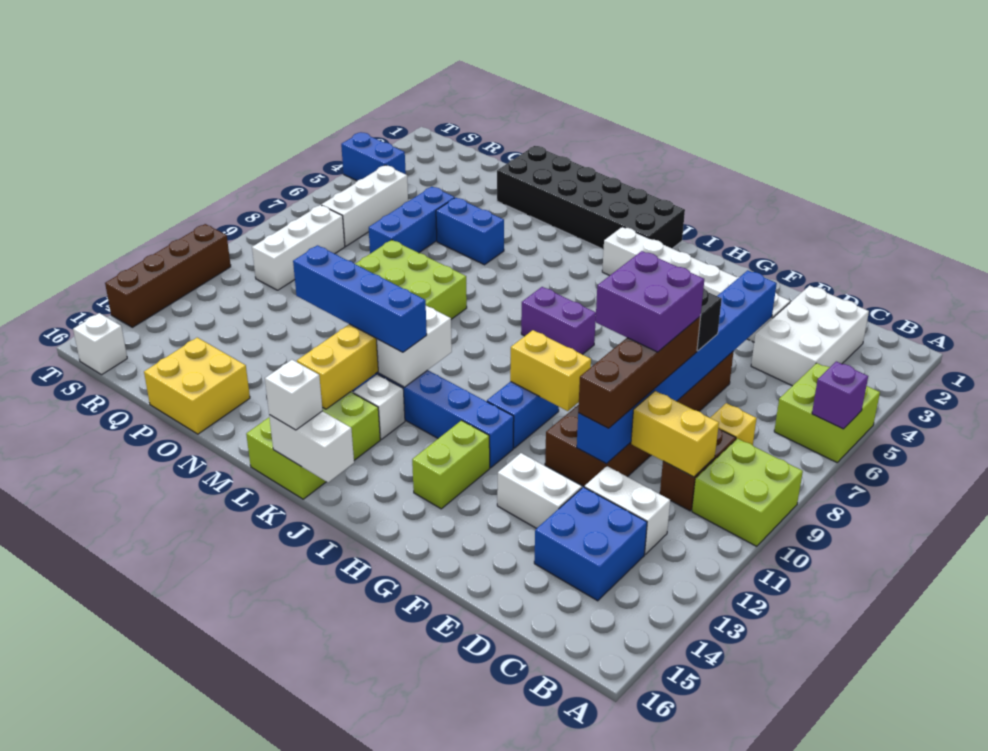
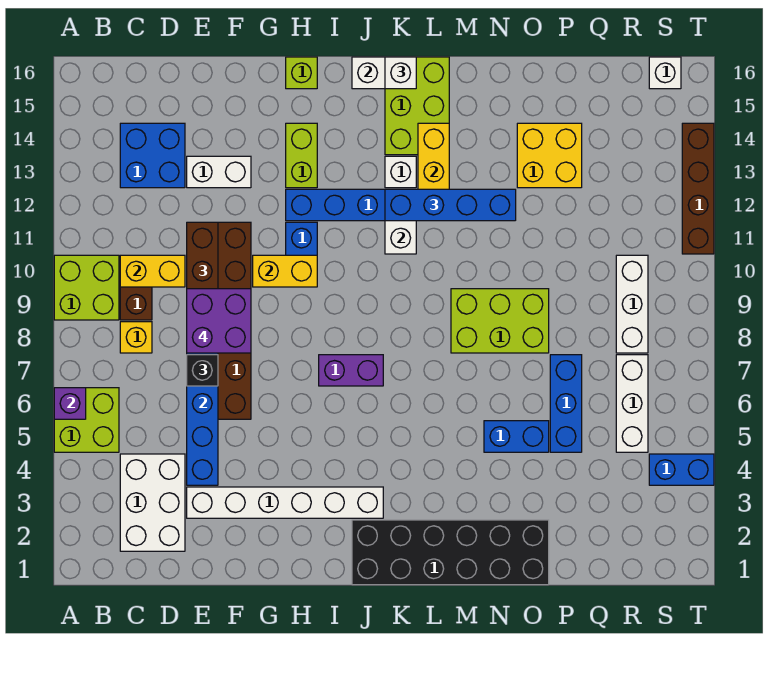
white 1x2 brick [584,466,670,554] -> none
none -> lime 1x1 brick [286,57,317,89]
yellow 2x2 brick [144,338,250,434] -> yellow 2x2 brick moved to [517,123,582,188]

